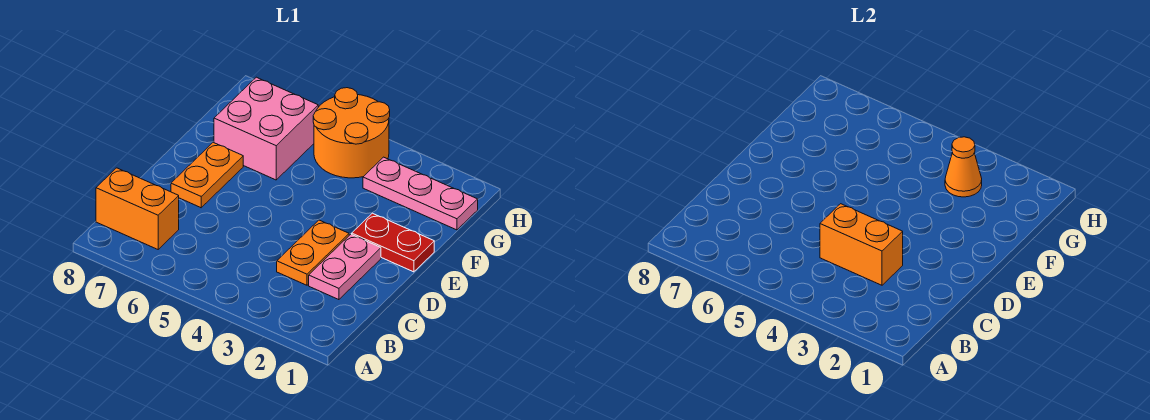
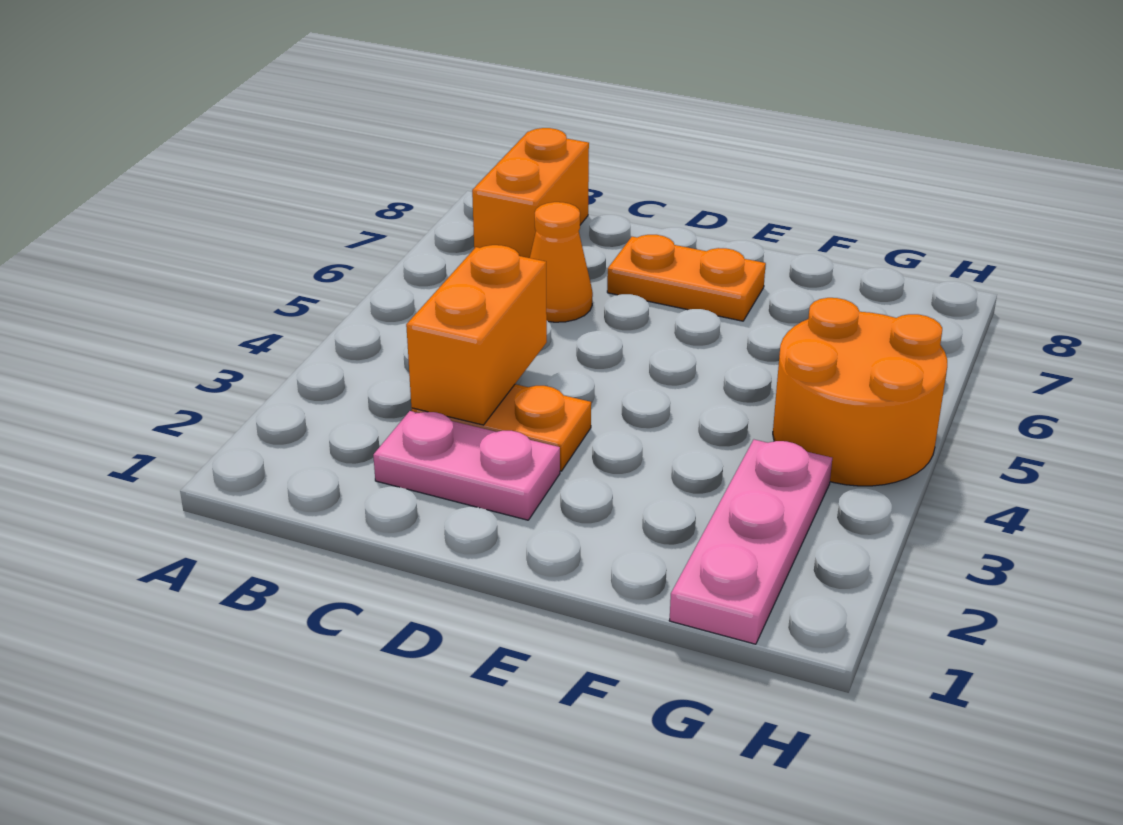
red 1x2 plate [352,213,434,272] -> none
pink 2x2 brick [214,77,318,180] -> none
orange 1x1 cone [945,137,982,197] -> orange 1x1 cone moved to [530,202,593,322]

